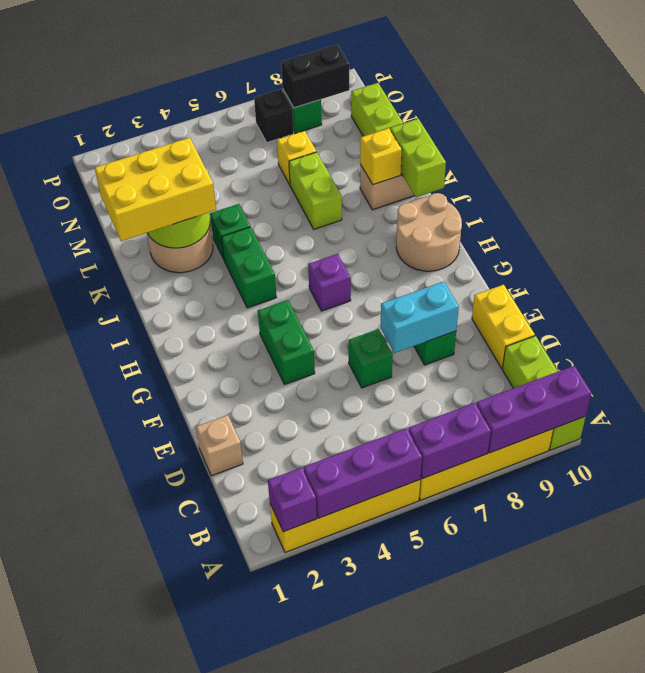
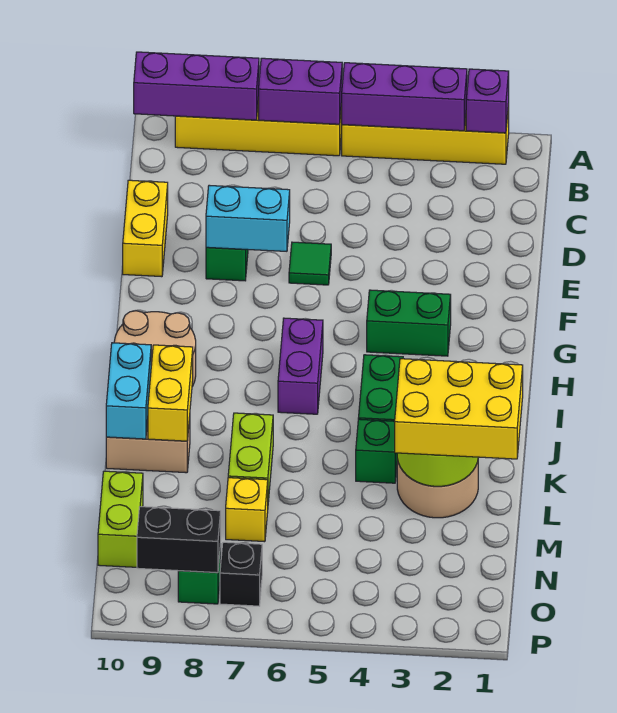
lime 1x3 brick [502,336,586,450] -> none
tan 1x1 brick [196,415,243,476] -> none
green 1x1 brick [348,329,393,388] -> green 1x1 tile [289,242,331,285]
green 1x2 brick [258,300,315,384] -> green 1x2 brick turned to [367,290,451,356]
purple 1x1 brick [308,254,351,311] -> purple 1x2 brick [278,318,323,414]
lime 1x2 brick [390,119,446,197] -> cyan 1x2 brick [106,343,151,439]
yellow 1x1 brick [360,128,402,185] -> yellow 1x2 brick [148,345,193,441]

